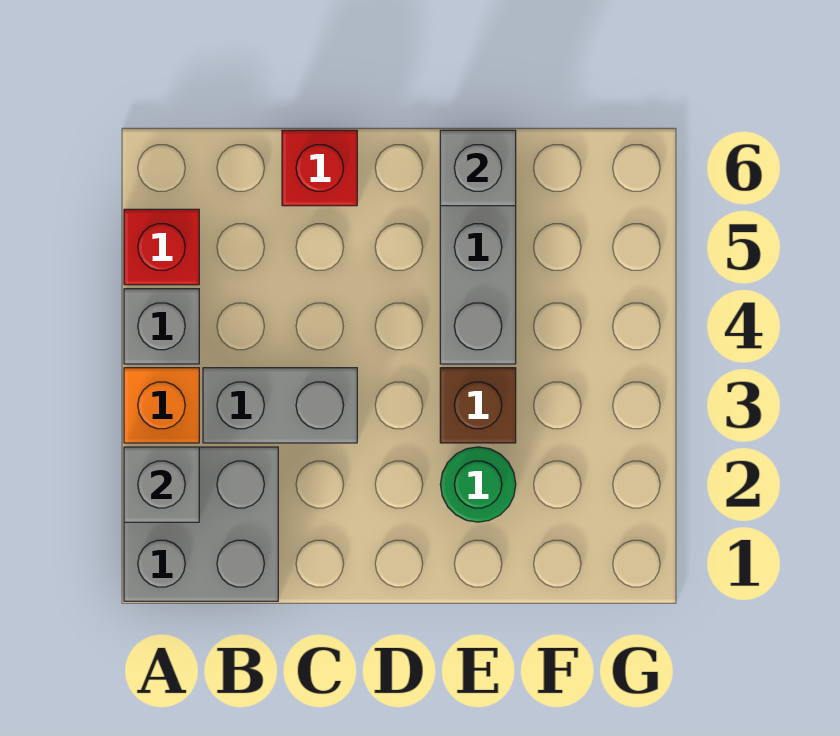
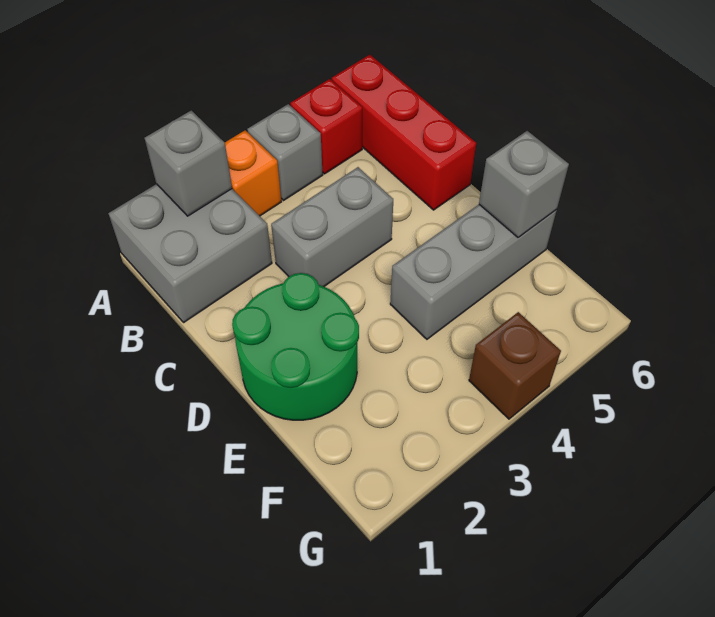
grey 1x2 brick [203,368,357,443] -> grey 1x2 brick turned to [271,167,393,287]
red 1x1 brick [282,130,357,206] -> red 1x3 brick [332,55,476,210]
green 1x1 round brick [440,447,516,522] -> green 2x2 round brick [232,273,359,420]
brown 1x1 brick [440,368,516,443] -> brown 1x1 brick moved to [469,312,561,419]

